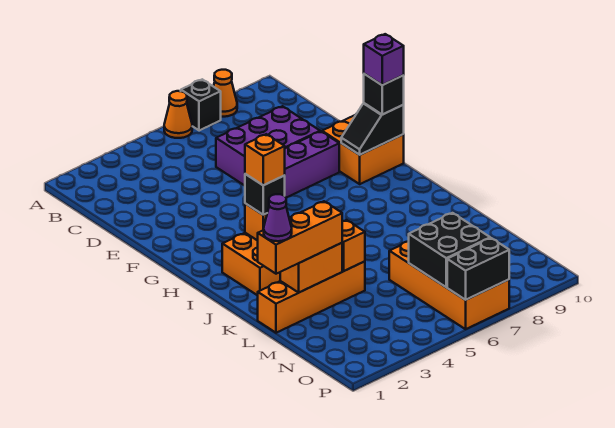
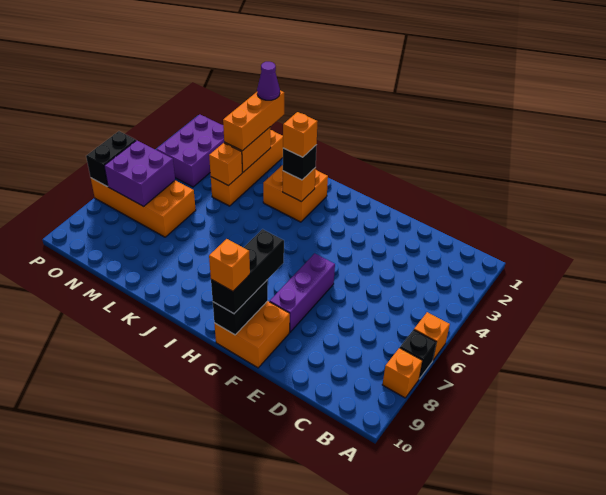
orange 1x1 cone [164,91,192,138] -> orange 1x1 brick [414,312,450,360]
orange 1x1 cone [213,70,237,117] -> orange 1x1 brick [382,348,422,398]
purple 2x3 brick [216,106,320,186] -> purple 2x3 brick moved to [156,115,224,187]
black 1x2 slope [341,103,404,155] -> black 1x2 brick [213,280,268,335]
black 1x1 brick [364,74,404,115] -> black 1x3 brick [211,229,284,314]
purple 1x1 brick [364,34,404,85] -> orange 1x1 brick [209,239,250,291]
black 2x2 brick [409,213,490,287] -> purple 2x2 brick [104,140,175,206]

